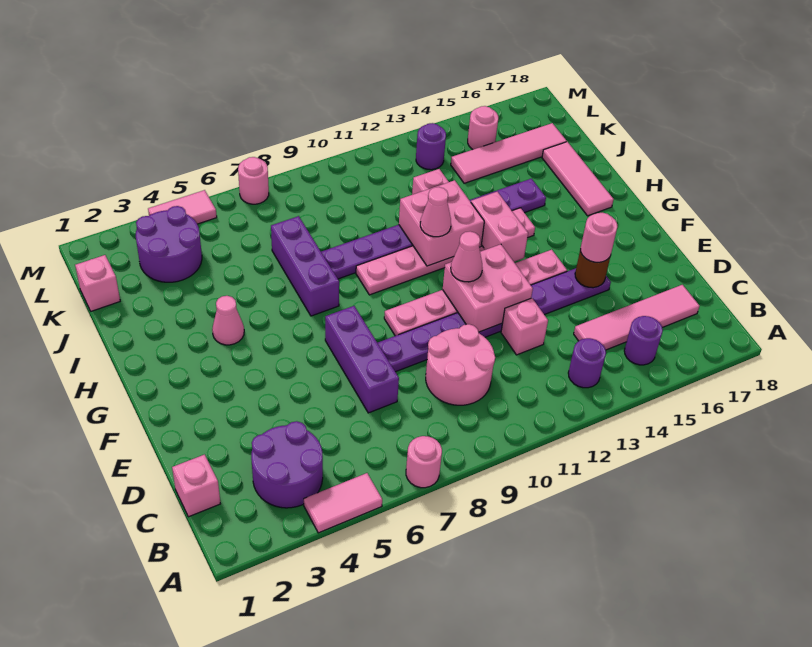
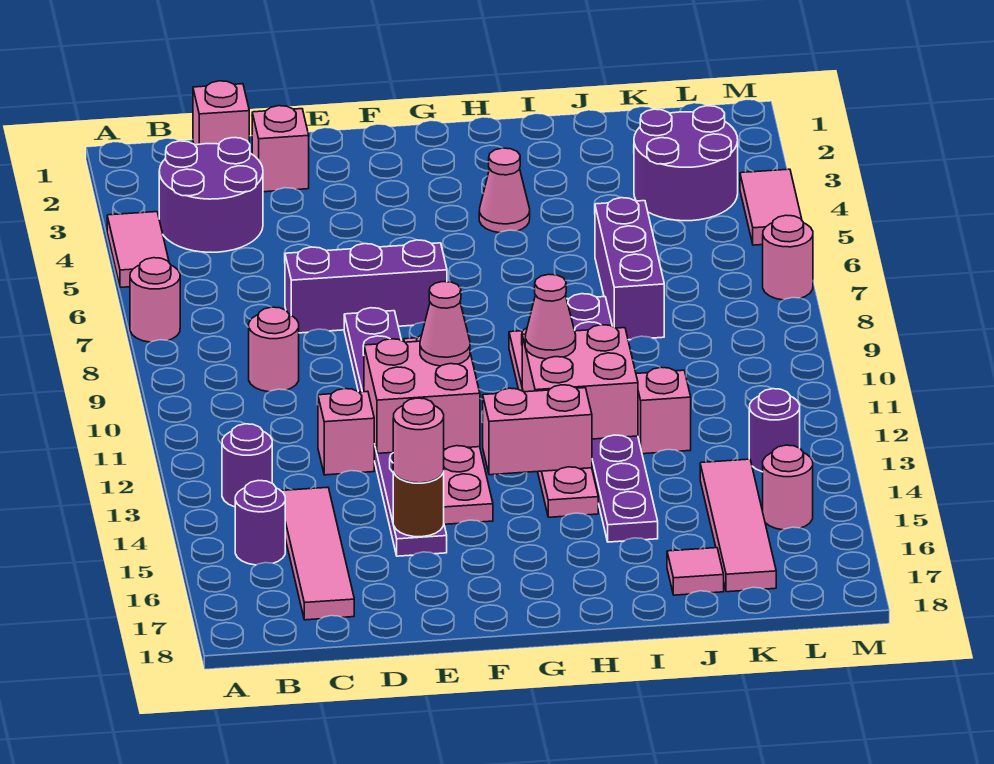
pink 2x2 round brick [426,324,495,405] -> pink 1x1 round brick [249,307,299,392]
purple 1x3 brick [271,216,339,316] -> purple 1x3 brick turned to [595,198,664,340]
pink 1x3 tile [542,142,614,216] -> pink 1x1 tile [667,548,724,595]
pink 1x1 brick [75,255,120,311] -> pink 1x1 brick moved to [252,106,309,192]

